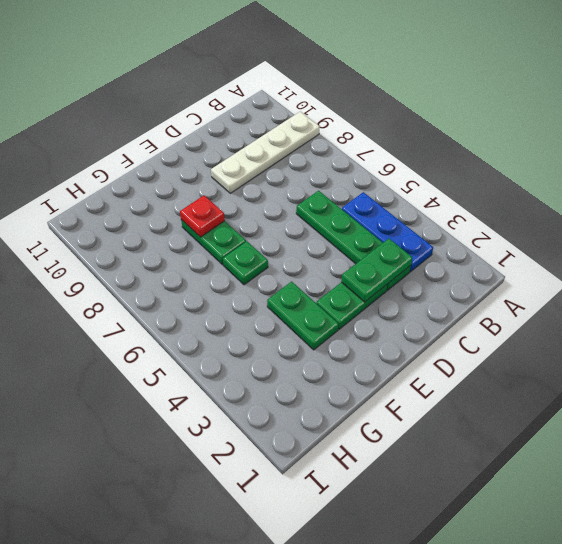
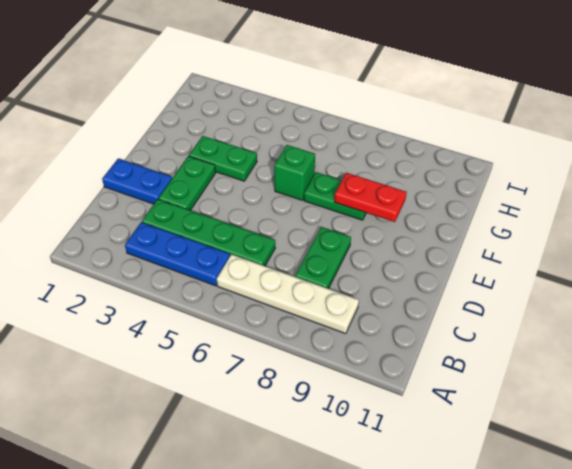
white 1x4 plate [211,112,320,193] -> white 1x4 plate turned to [217,254,359,334]
green 1x2 plate [341,239,412,302] -> green 1x2 plate moved to [295,227,351,289]
none -> blue 1x2 plate [102,159,172,204]
green 1x1 plate [223,241,268,285] -> green 1x1 brick [274,145,315,200]
red 1x1 plate [180,196,225,237] -> red 1x2 plate [334,173,407,222]

